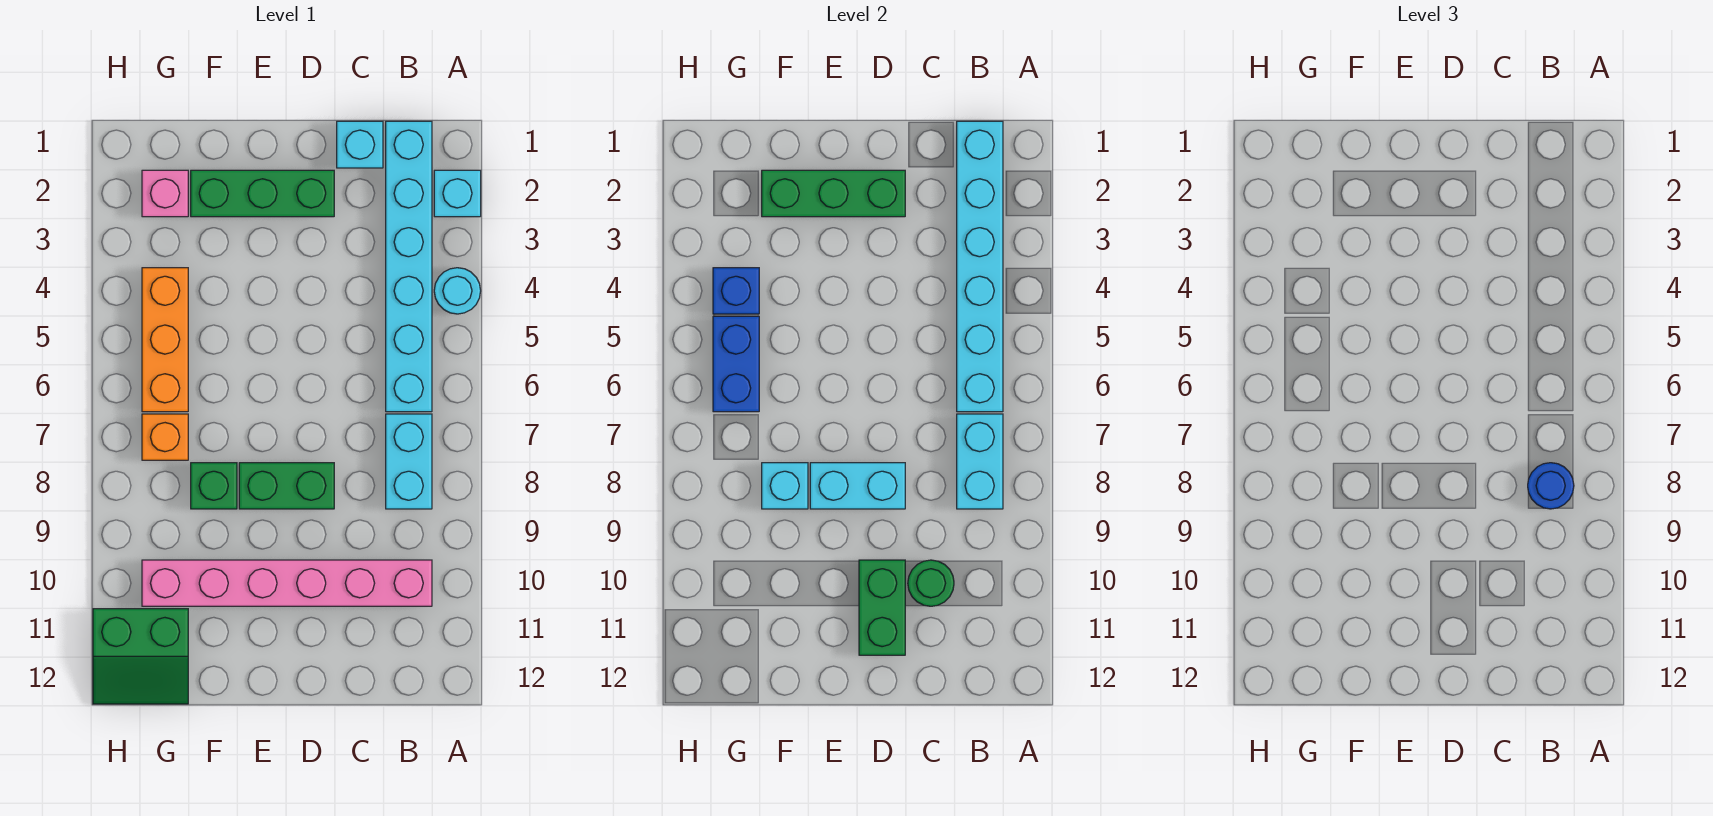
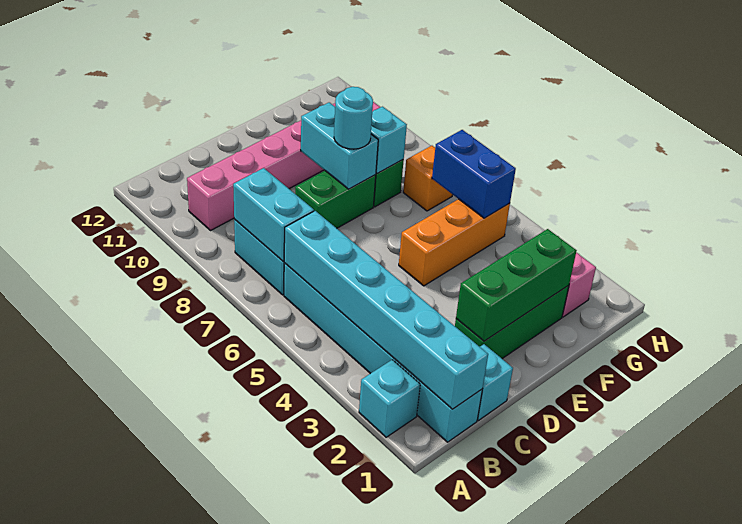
cyan 1x1 round brick [434,268,481,314] -> cyan 1x1 round brick moved to [334,87,373,149]
blue 1x1 round brick [1528,463,1574,509] -> none
green 1x1 round brick [908,560,954,606] -> none
cyan 1x2 brick [810,463,905,509] -> cyan 1x2 brick turned to [301,102,378,189]
green 1x2 brick [859,560,905,655] -> none
orange 1x3 brick [142,268,188,412] -> orange 1x3 brick turned to [399,199,510,286]
blue 1x1 brick [713,268,759,314] -> none
green 2x2 slope [93,609,188,704] -> none

